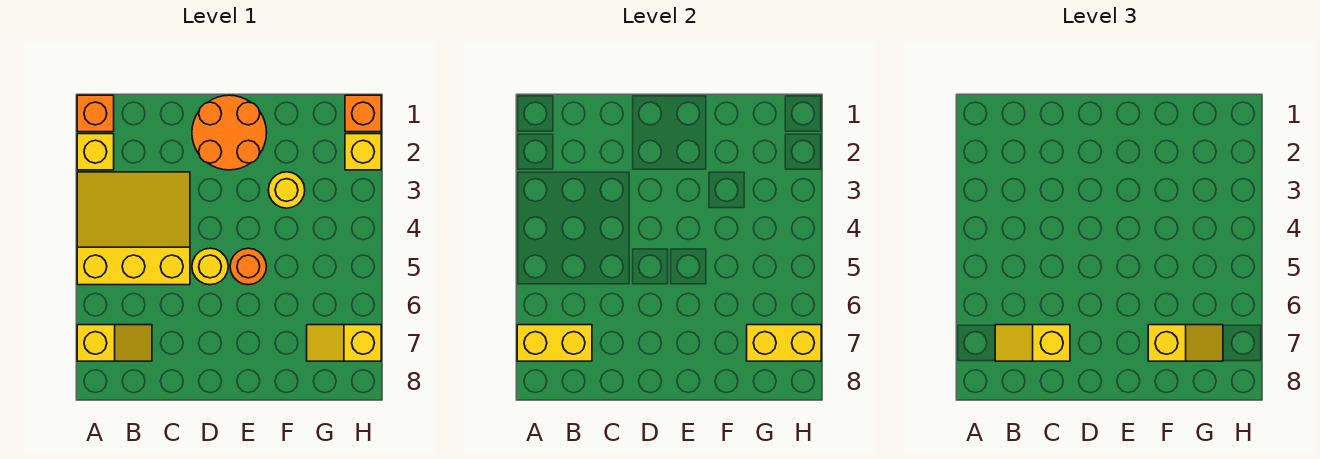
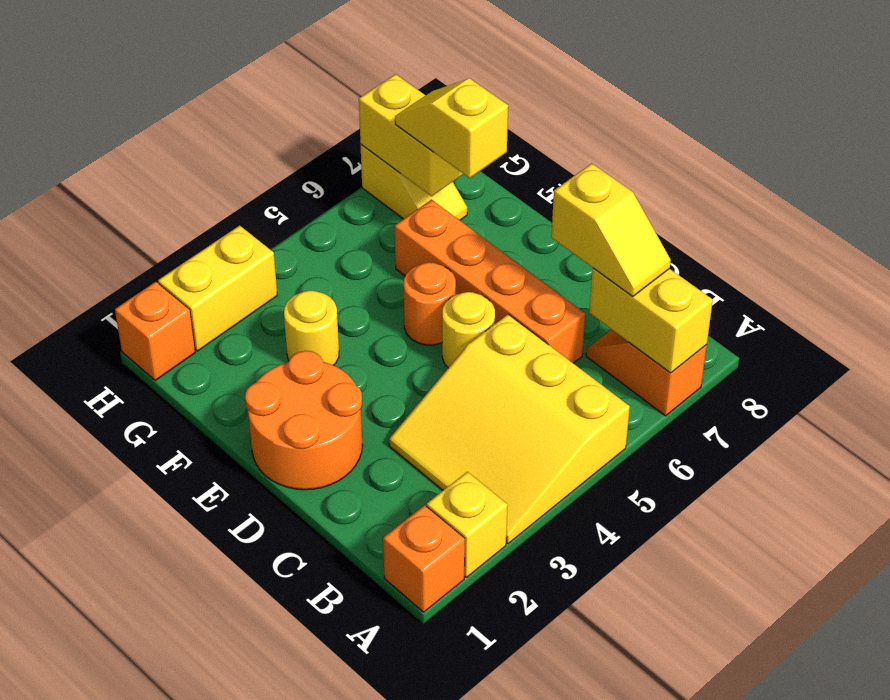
yellow 1x2 slope [77,325,152,361] -> orange 1x2 slope [586,329,707,416]
none -> orange 1x4 brick [395,200,585,363]
yellow 1x1 brick [345,134,381,170] -> yellow 1x2 brick [158,225,277,351]

